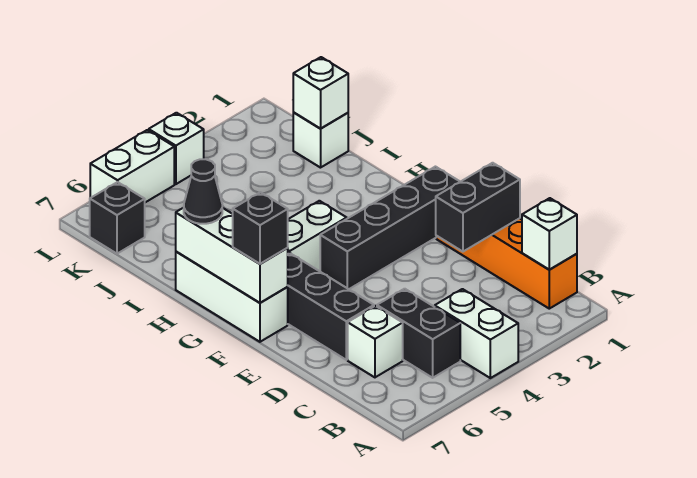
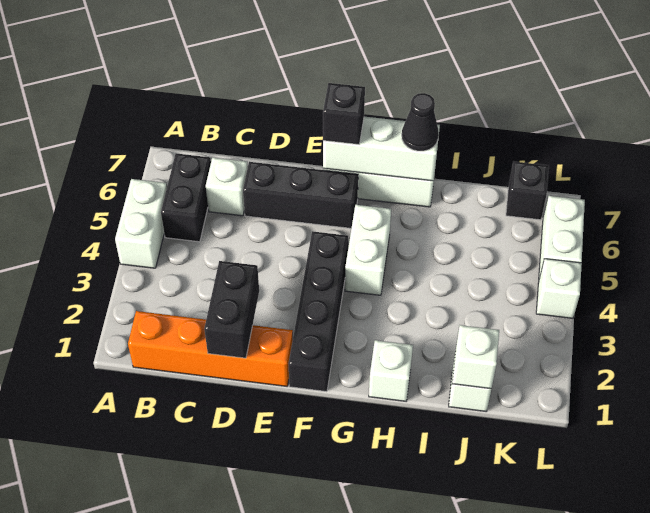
white 1x2 brick [435,289,518,378] -> white 1x2 brick turned to [115,179,167,268]
white 1x1 brick [522,198,577,270] -> white 1x1 brick moved to [369,340,413,401]
black 1x2 brick [377,289,460,378] -> black 1x2 brick turned to [161,153,211,242]

